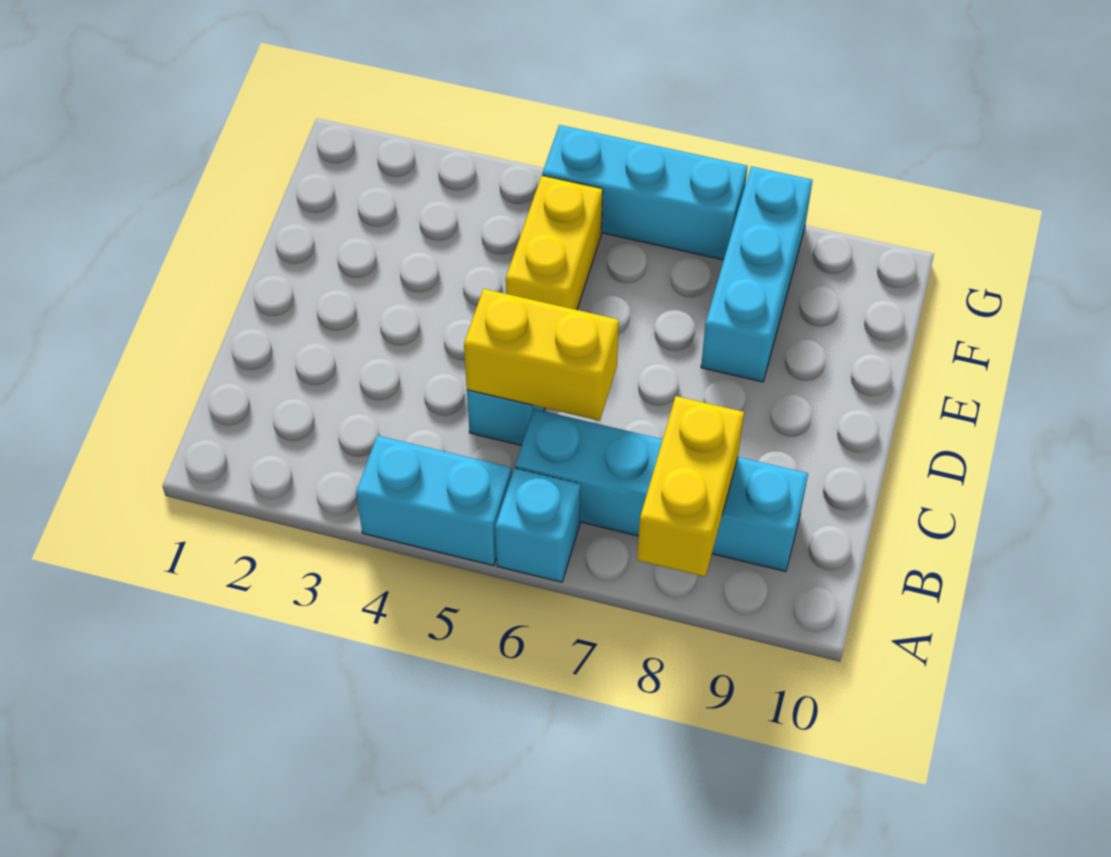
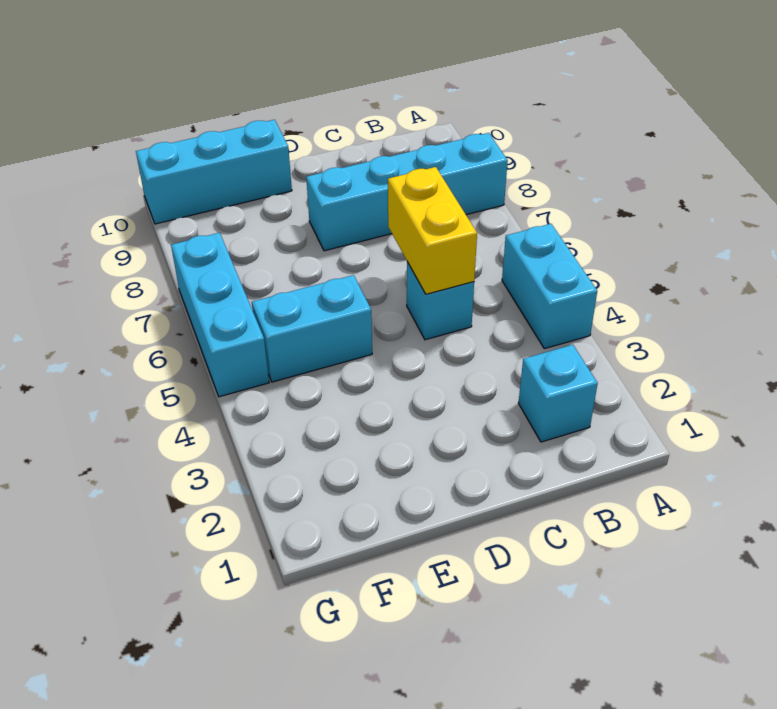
cyan 1x1 brick [495,468,581,582] -> cyan 1x1 brick moved to [519,345,598,442]
yellow 1x2 brick [637,396,744,577] -> none
cyan 1x4 brick [515,409,808,572] -> cyan 1x4 brick turned to [306,133,508,251]
yellow 1x2 brick [506,176,603,310] -> cyan 1x2 brick [252,275,372,382]
cyan 1x3 brick [701,166,813,382] -> cyan 1x3 brick moved to [136,120,292,224]

